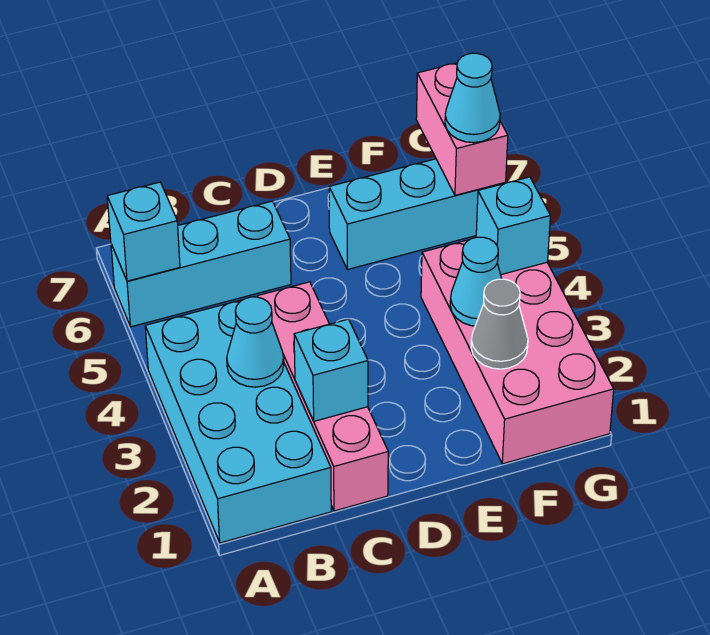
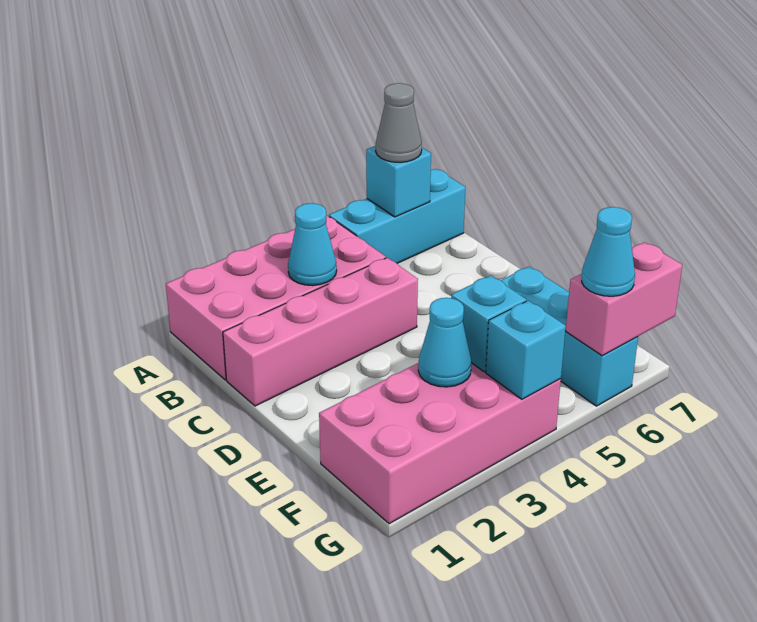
cyan 2x4 brick [145,300,331,543] -> pink 2x4 brick [166,216,386,380]
cyan 1x3 brick [111,201,291,327] -> cyan 1x3 brick turned to [329,169,465,263]
cyan 1x1 brick [294,319,368,421] -> cyan 1x1 brick moved to [451,275,526,372]
grey 1x1 cone [471,279,528,369] -> grey 1x1 cone moved to [376,83,422,162]

